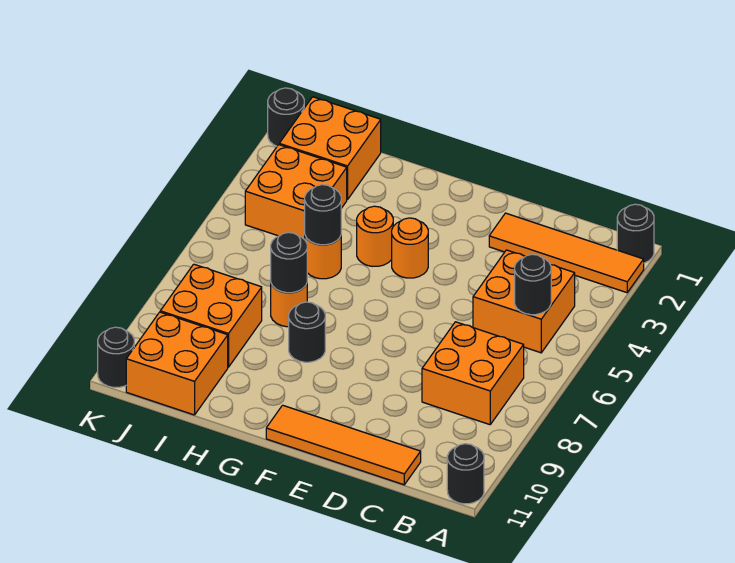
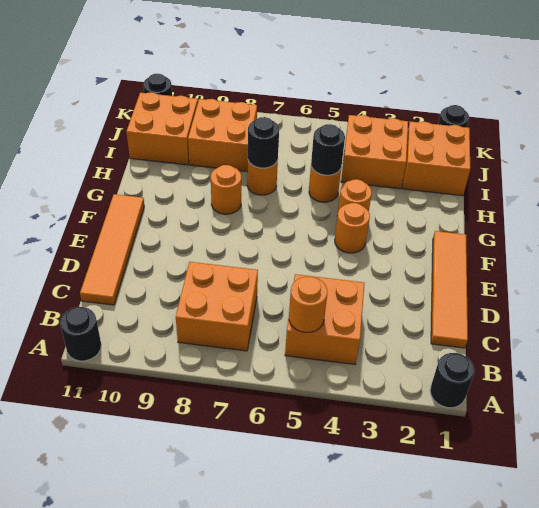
orange 1x4 tile [489,213,644,293] -> orange 1x4 tile moved to [431,231,468,348]
black 1x1 round brick [515,254,551,315] -> orange 1x1 round brick [289,277,327,332]
black 1x1 round brick [289,302,325,362] -> orange 1x1 round brick [211,165,241,214]

